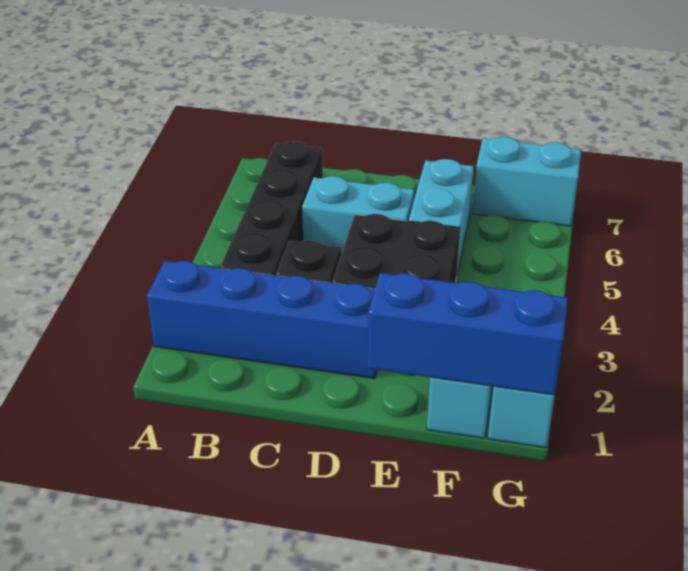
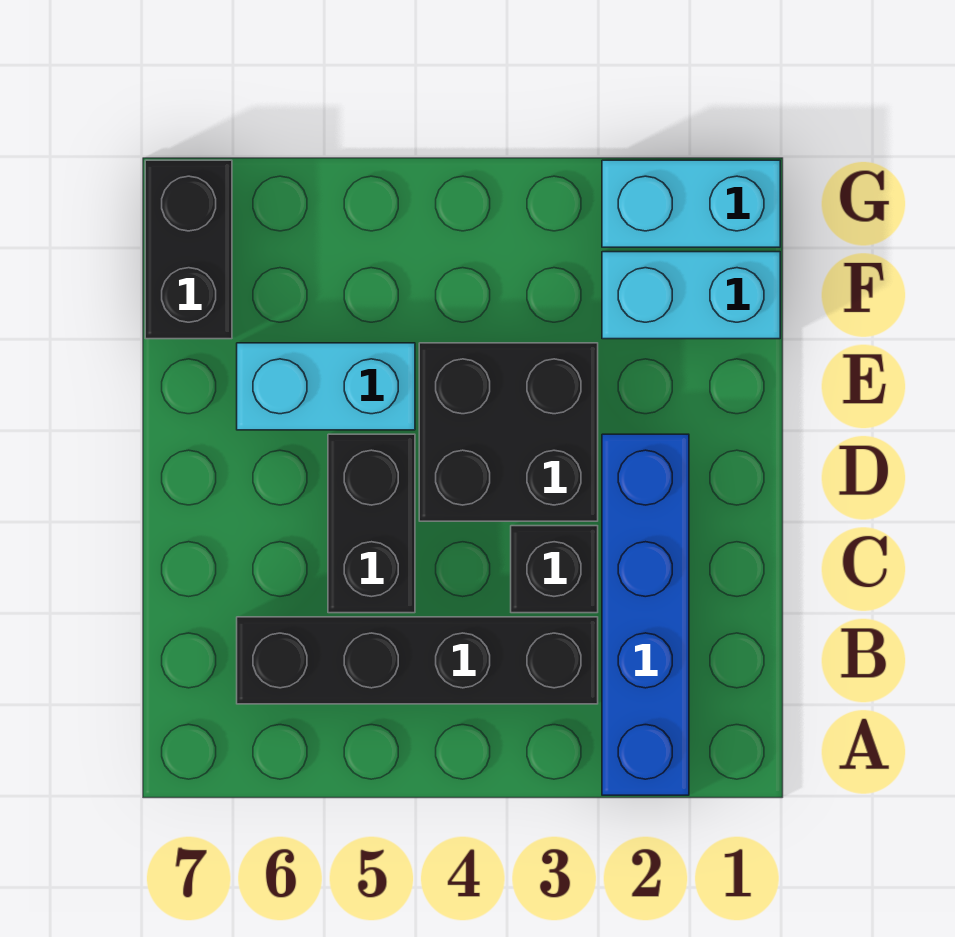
cyan 1x2 brick [302,176,414,254] -> black 1x2 brick [328,434,415,613]
blue 1x3 brick [368,273,568,395] -> none
cyan 1x2 brick [473,137,581,226] -> black 1x2 brick [145,160,232,339]

